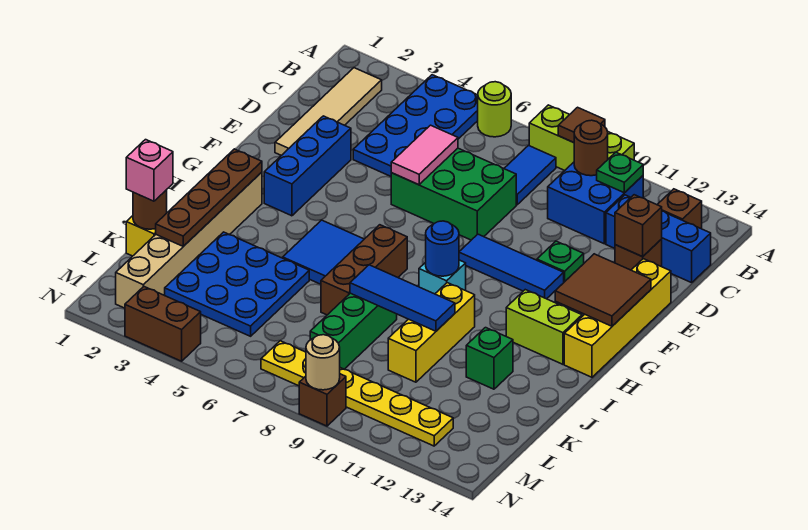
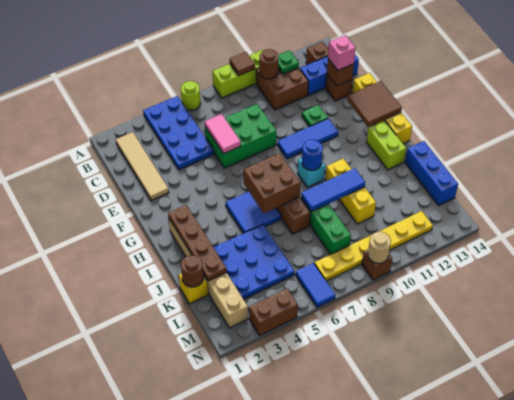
blue 1x2 tile [504,145,556,205] -> blue 1x2 tile moved to [296,263,335,307]
blue 2x2 brick [548,162,643,244] -> brown 2x2 brick [256,68,308,110]
blue 1x3 brick [264,116,351,216] -> blue 1x3 brick moved to [405,141,458,205]
none -> brown 2x2 brick [244,153,300,213]
lime 1x2 brick [506,290,582,364] -> lime 1x2 brick turned to [367,121,406,170]
green 1x1 brick [466,328,513,389] -> none
pink 1x1 brick [126,140,173,201] -> pink 1x1 brick moved to [328,35,356,70]

